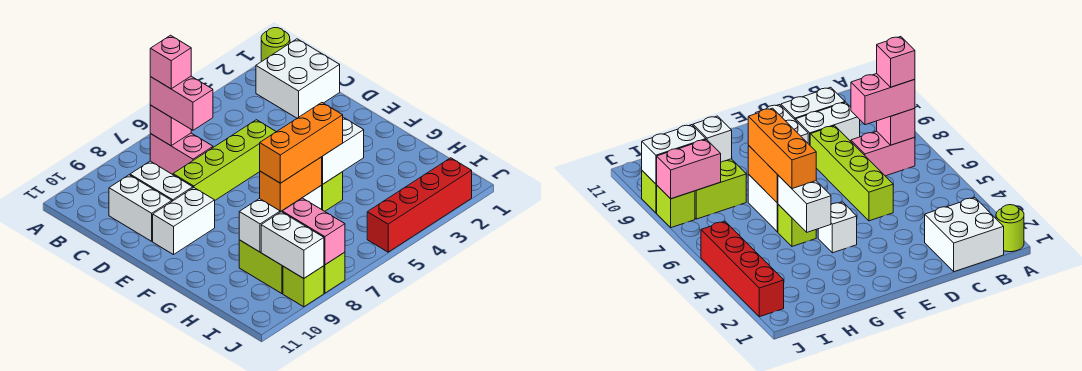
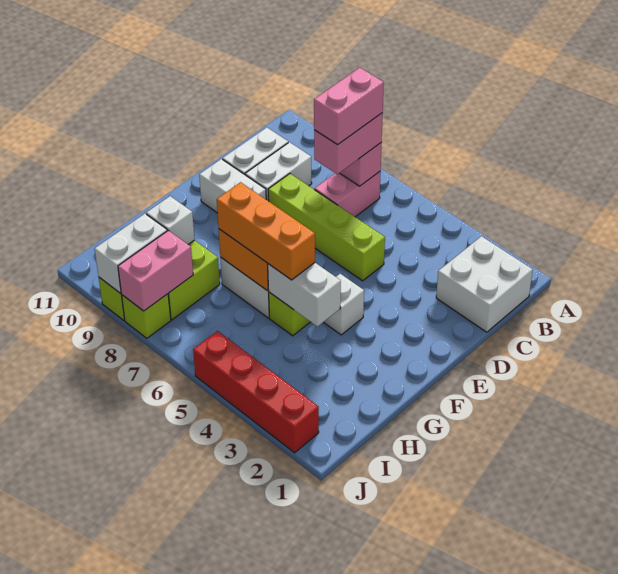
lime 1x1 round brick [261,28,290,62] -> none
pink 1x1 brick [150,35,191,89] -> pink 1x2 brick [314,68,384,145]

